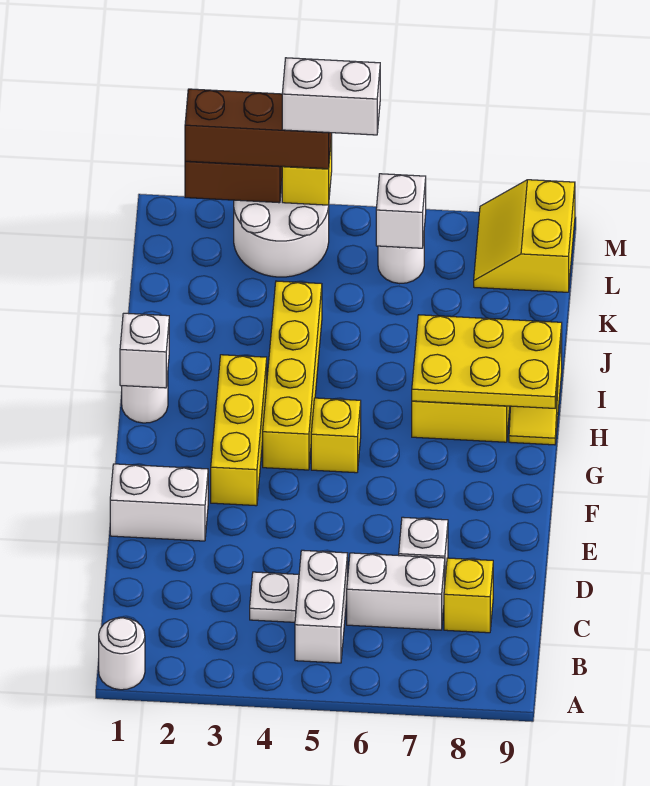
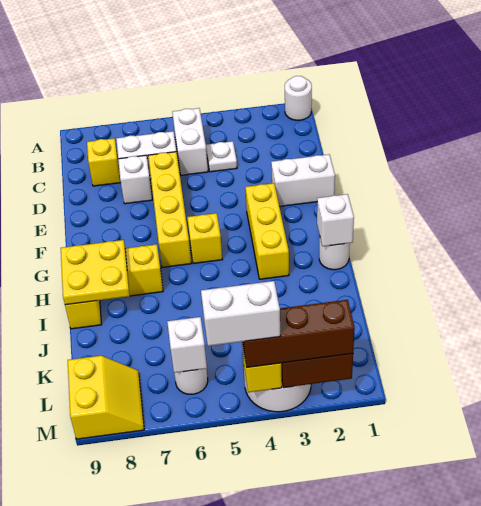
yellow 1x4 brick [263,281,322,470] -> yellow 1x4 brick moved to [148,152,191,267]
yellow 2x3 plate [412,315,562,408] -> yellow 2x2 plate [61,240,130,305]

